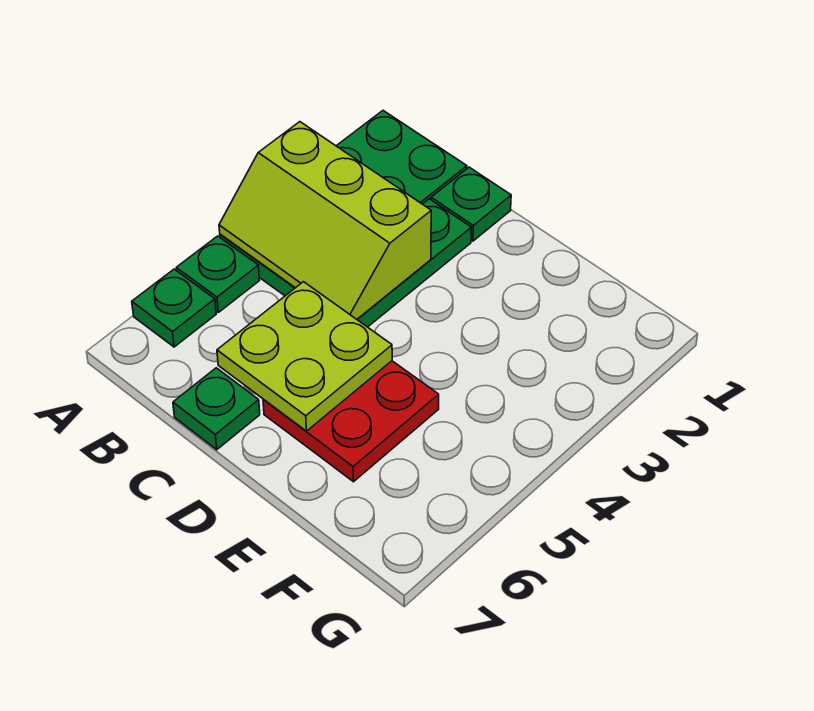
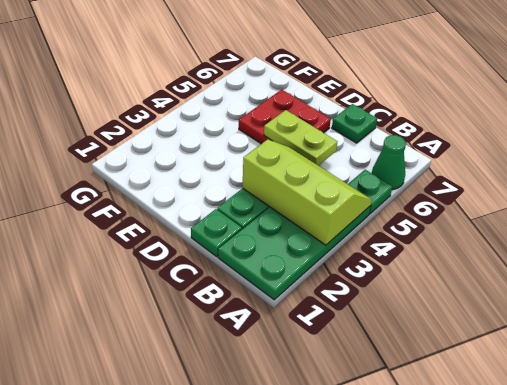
green 1x1 plate [132,269,216,347] -> green 1x1 cone [372,135,406,190]
lime 2x2 plate [217,282,392,431] -> lime 1x2 plate [264,110,337,166]

